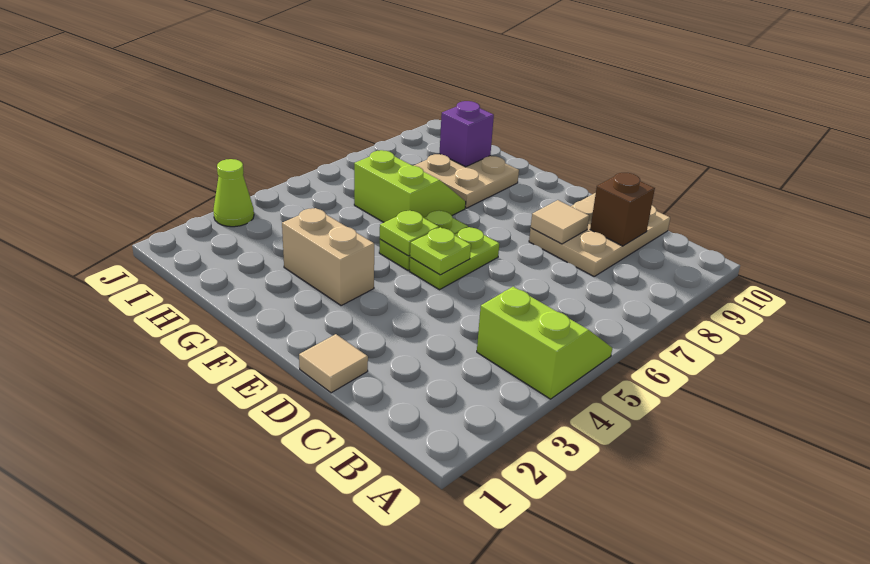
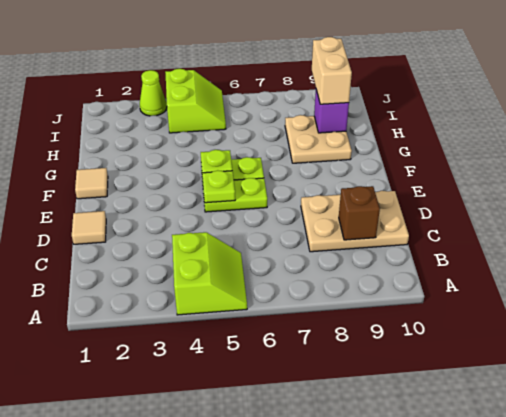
tan 1x1 tile [531,200,589,244] -> tan 1x1 tile moved to [75,168,108,199]
tan 1x2 brick [282,208,374,305] -> tan 1x2 brick moved to [312,37,352,104]
lime 2x2 slope [354,150,466,222] -> lime 2x2 slope moved to [165,69,226,133]

